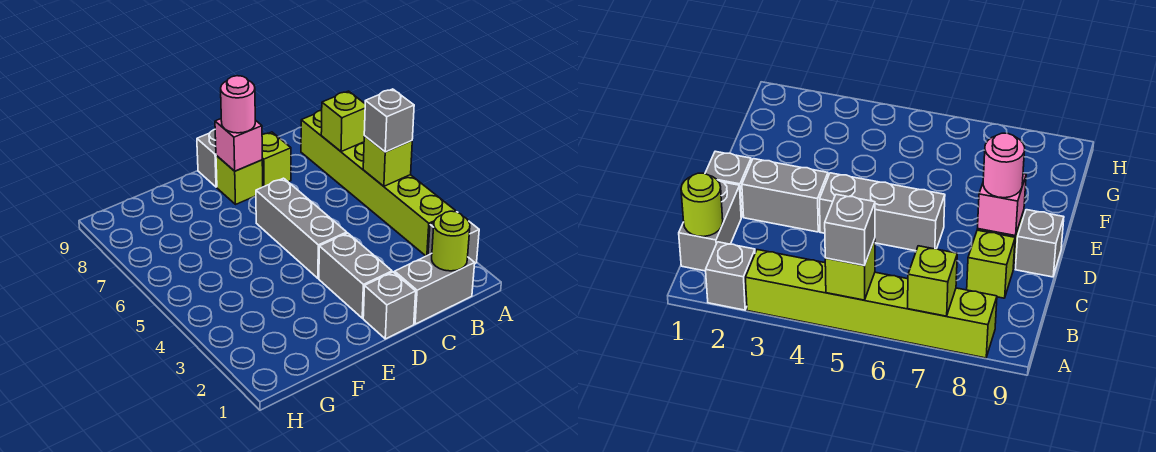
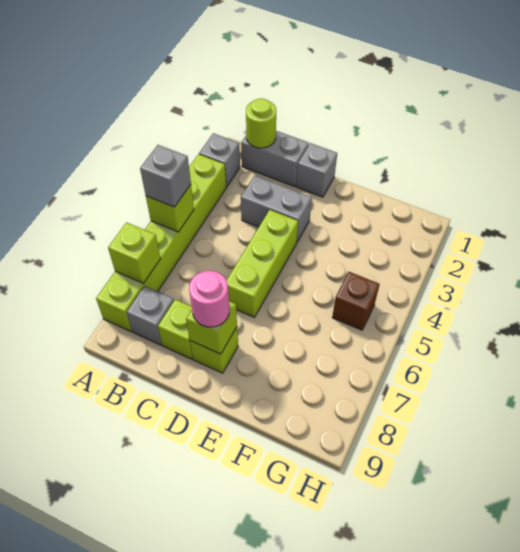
grey 1x2 brick [319,233,392,318] -> grey 1x2 brick turned to [241,176,312,242]
grey 1x3 brick [256,178,347,278] -> lime 1x3 brick [226,210,298,317]
pink 1x1 brick [215,119,262,171] -> lime 1x1 brick [186,301,237,354]
grey 1x1 brick [197,130,217,187] -> grey 1x1 brick moved to [127,286,174,345]
none -> brown 1x1 brick [332,272,380,330]

